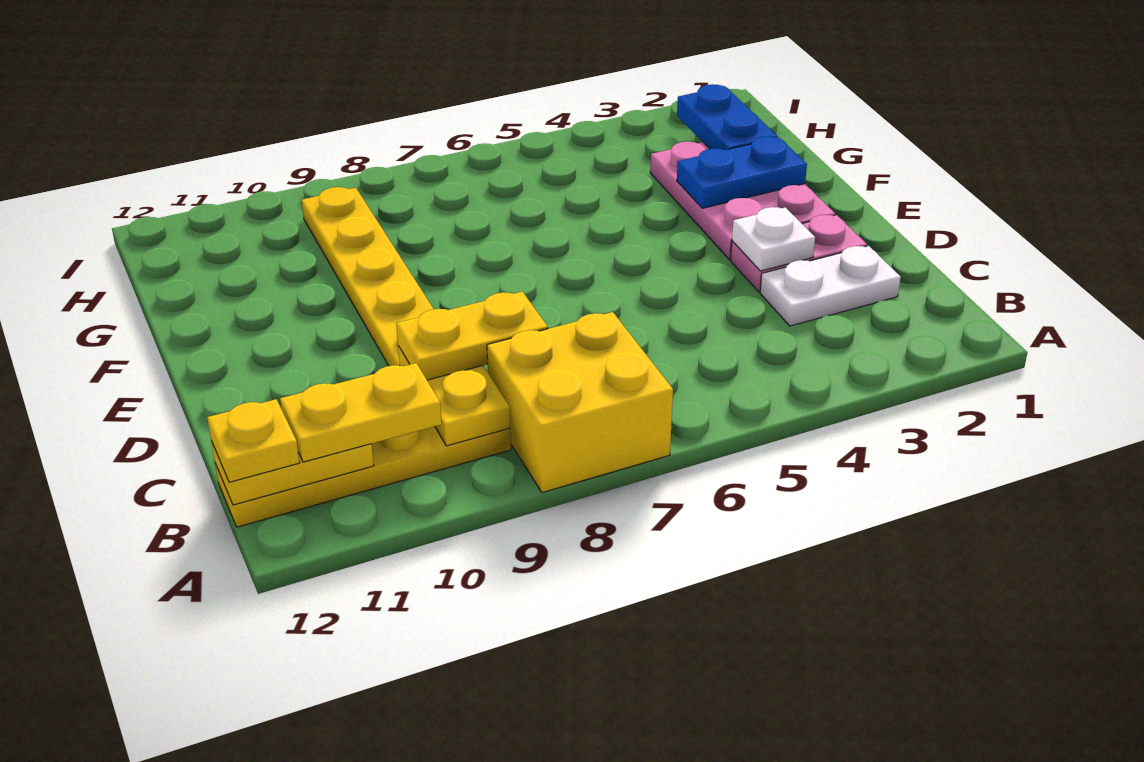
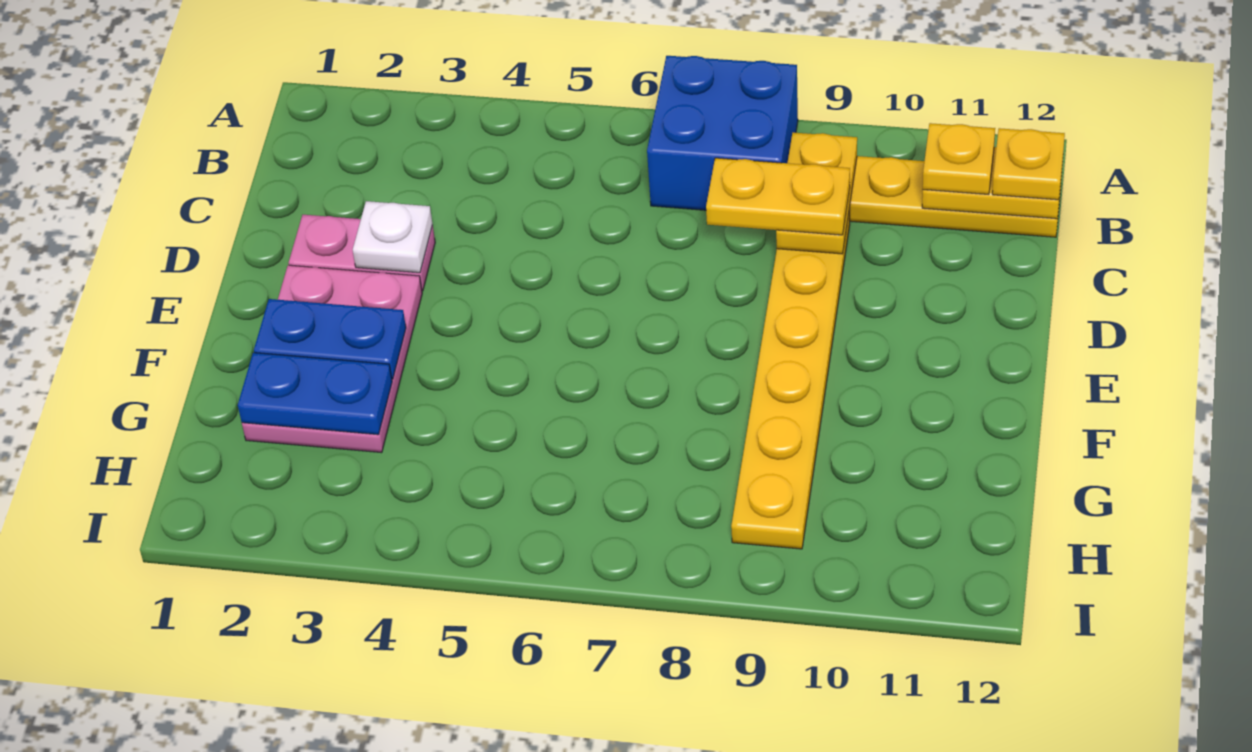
yellow 2x2 brick [487,312,673,492] -> blue 2x2 brick [647,56,798,210]
yellow 1x2 plate [280,363,442,462] -> yellow 1x1 plate [923,123,995,194]
white 1x2 plate [760,246,901,326] -> none
blue 1x2 plate [677,84,778,150] -> blue 1x2 plate turned to [238,353,392,435]

